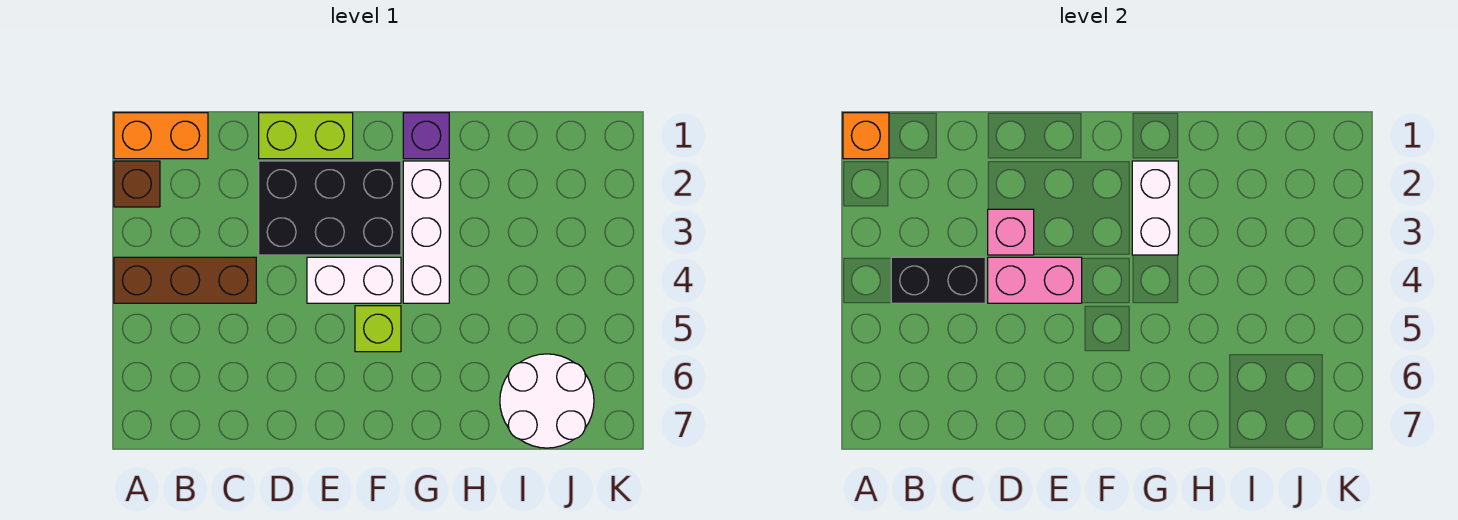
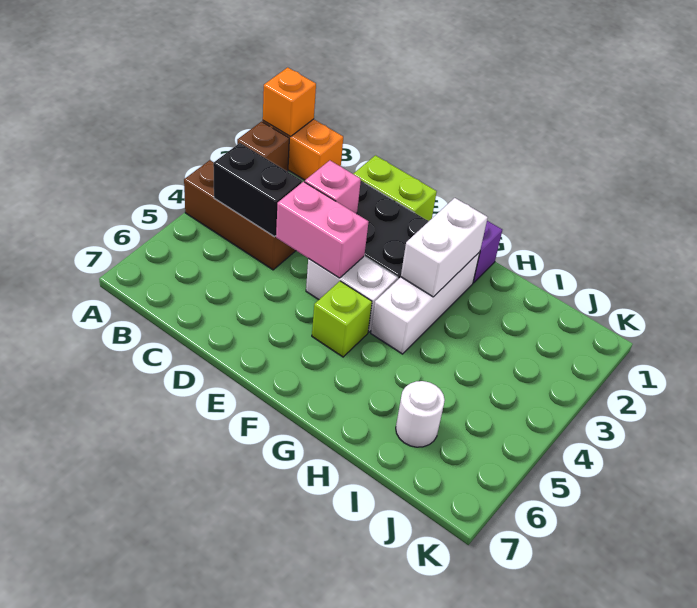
white 2x2 round brick [500,354,594,448] -> white 1x1 round brick [396,381,445,447]

